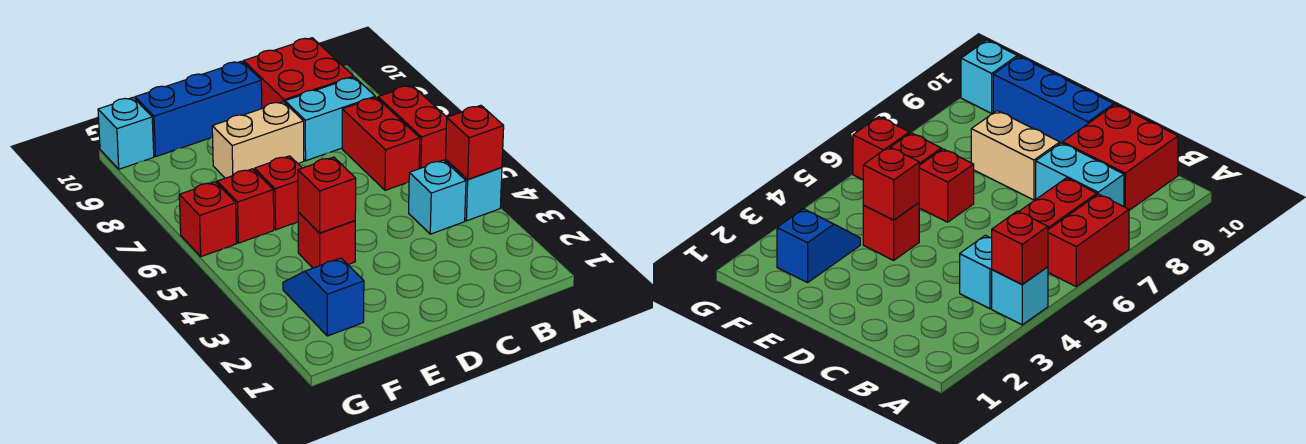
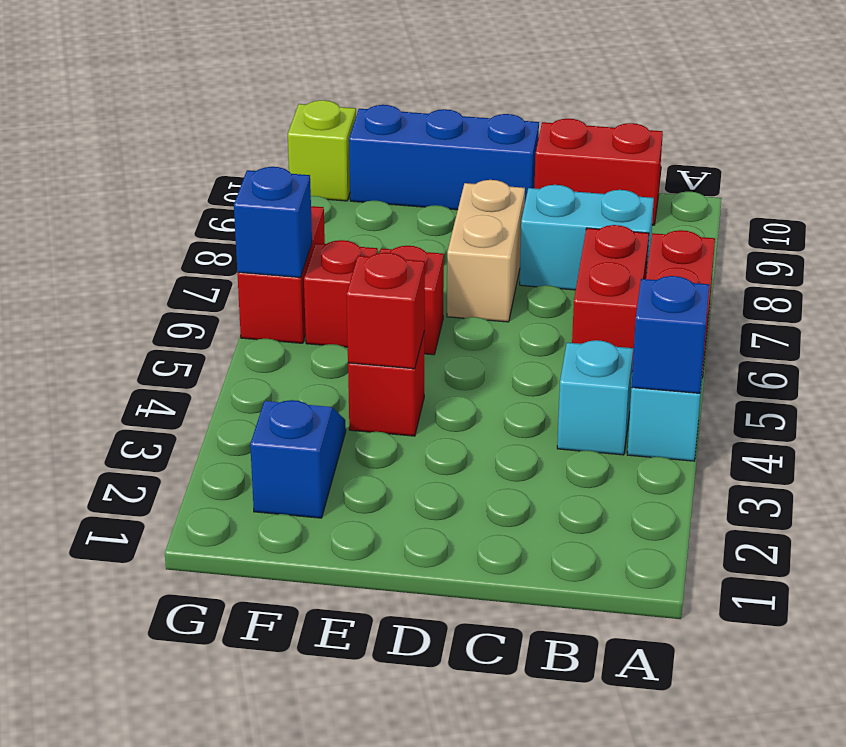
red 1x1 brick [446,105,504,179] -> blue 1x1 brick [632,276,709,393]
red 2x2 brick [243,38,354,108] -> red 1x2 brick [535,119,663,225]
tan 1x2 brick [212,102,304,178] -> tan 1x2 brick turned to [447,180,525,322]
red 1x1 brick [179,182,237,257] -> red 1x2 brick [237,206,325,343]
none -> blue 1x1 brick [234,167,312,278]
cyan 1x1 brick [98,98,154,169] -> lime 1x1 brick [288,100,356,201]

